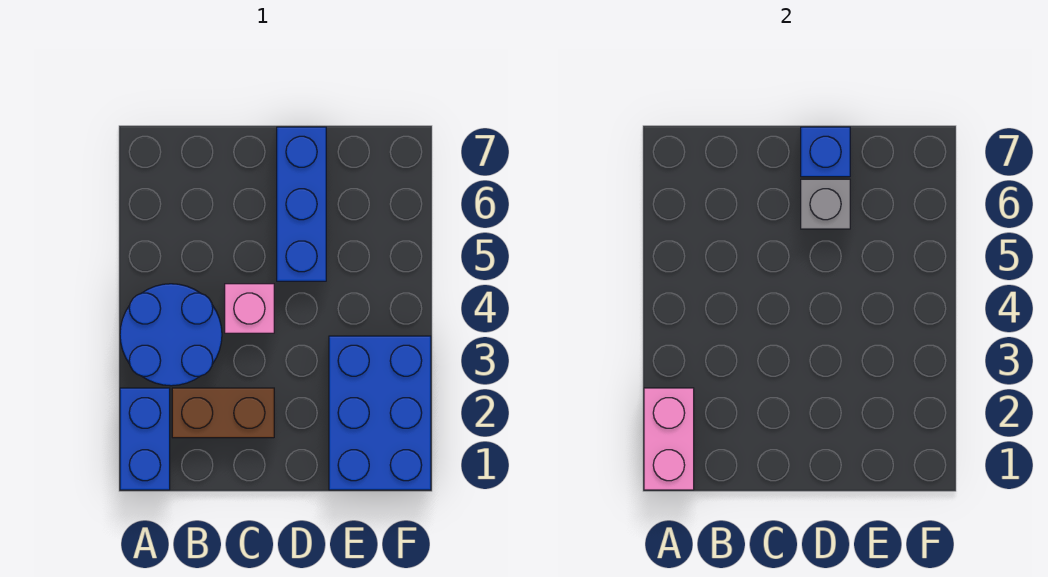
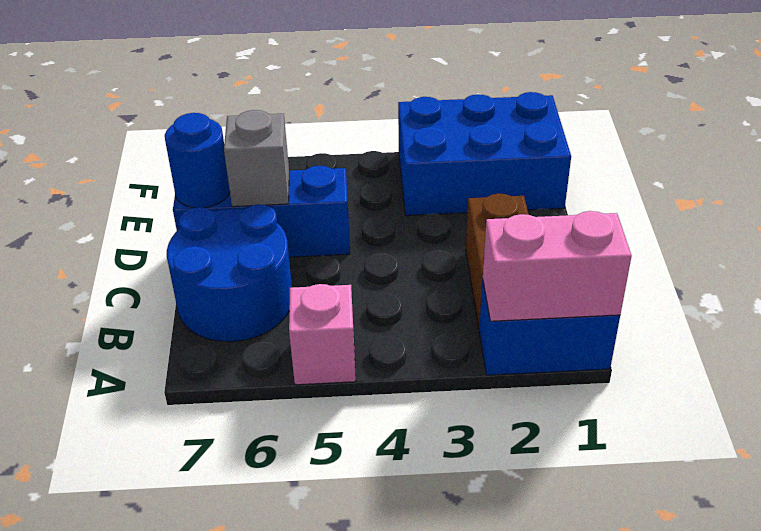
blue 2x2 round brick [120,284,222,386] -> blue 2x2 round brick moved to [167,205,292,342]
pink 1x1 brick [225,284,274,333] -> pink 1x1 brick moved to [289,284,356,385]
blue 1x1 brick [801,127,850,177] -> blue 1x1 round brick [165,113,230,208]

